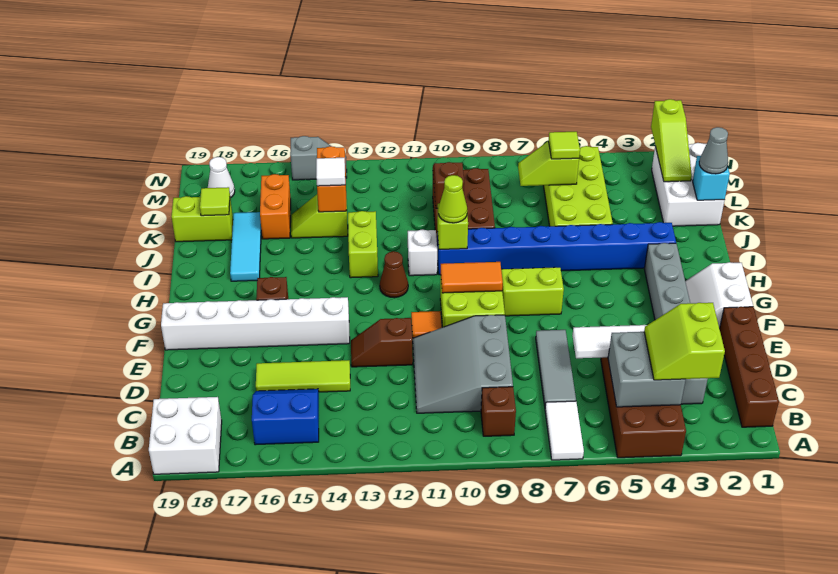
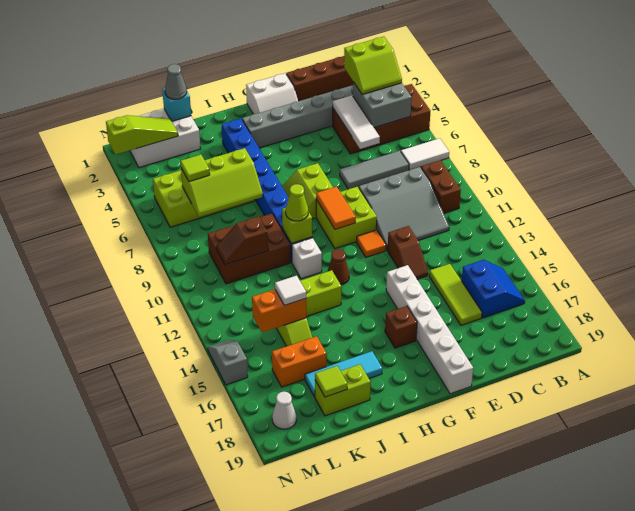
white 2x2 brick [149,397,222,474] -> none
brown 1x1 brick [481,387,516,436] -> brown 1x2 brick [421,160,461,213]
blue 2x2 slope [252,389,319,445] -> blue 2x2 slope turned to [462,260,525,318]
lime 1x2 brick [172,196,233,242] -> lime 1x2 brick turned to [315,364,370,416]
lime 1x2 slope [518,141,579,186] -> lime 2x3 slope [181,148,263,217]

